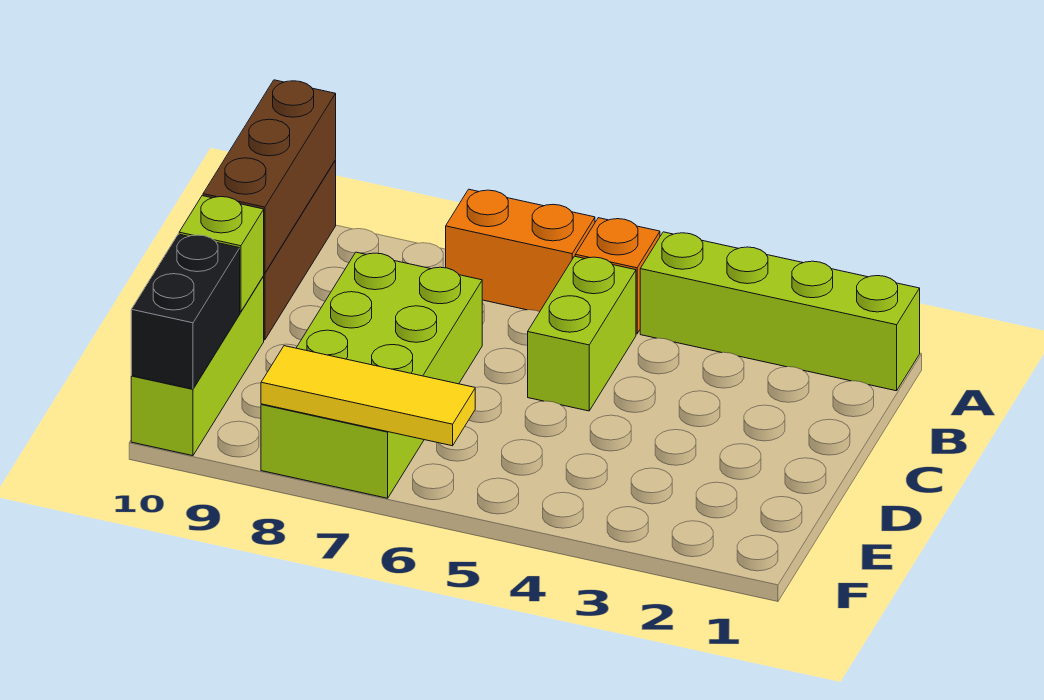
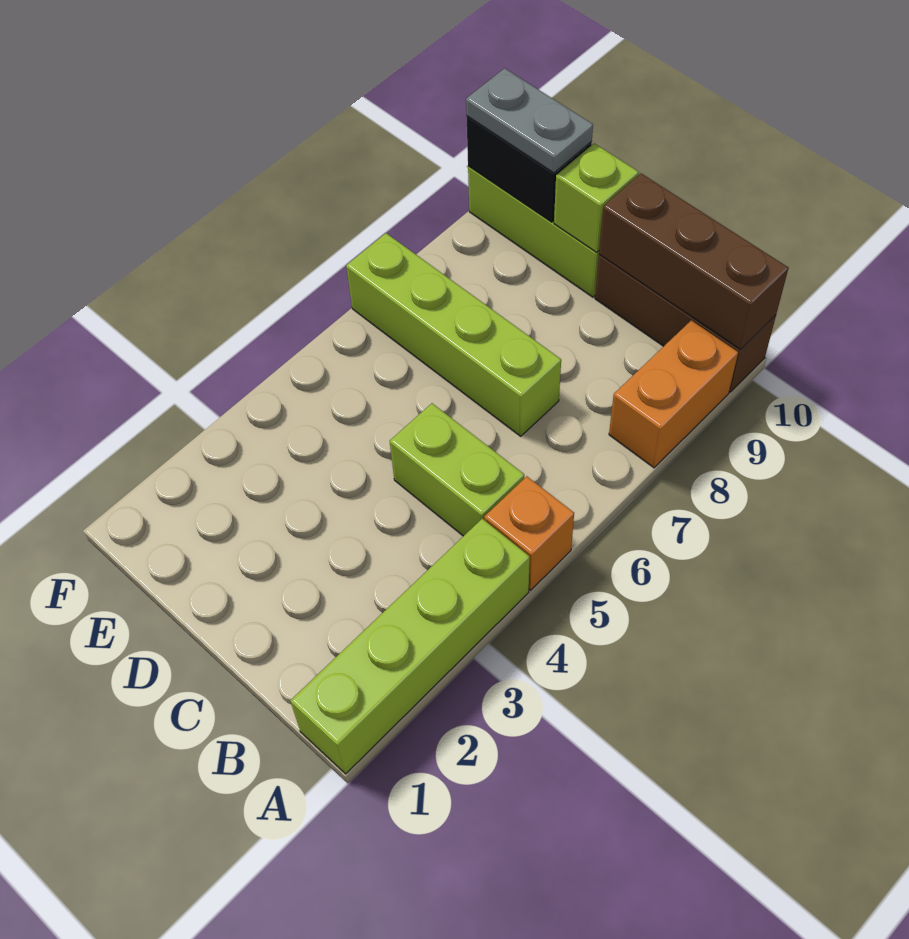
orange 1x2 brick [446,189,595,312] -> orange 1x2 brick moved to [609,320,738,468]
lime 2x4 brick [261,252,482,498] -> lime 1x4 brick [346,233,561,436]
none -> grey 1x2 plate [466,68,593,173]
yellow 1x3 tile [261,346,475,446] -> none

